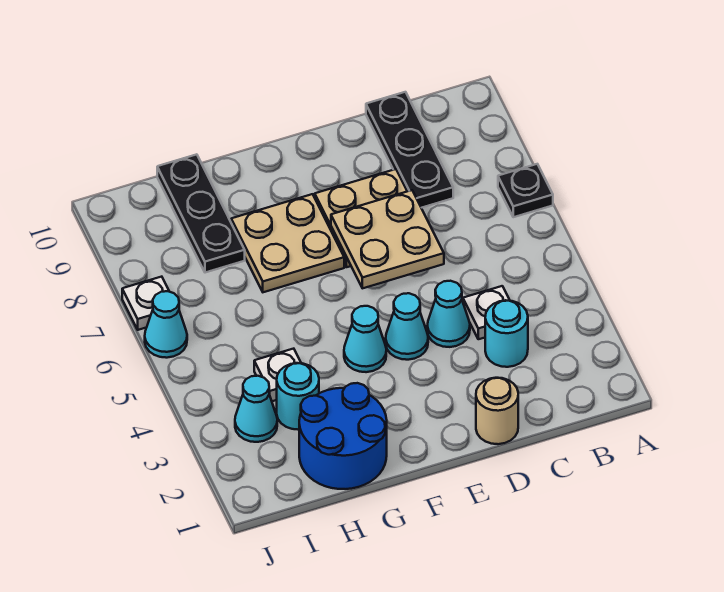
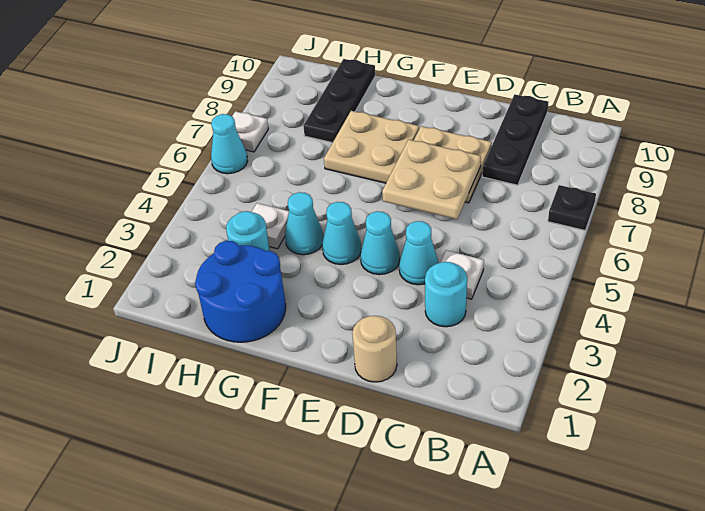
cyan 1x1 cone [235,376,277,442] -> cyan 1x1 cone moved to [285,192,323,255]

